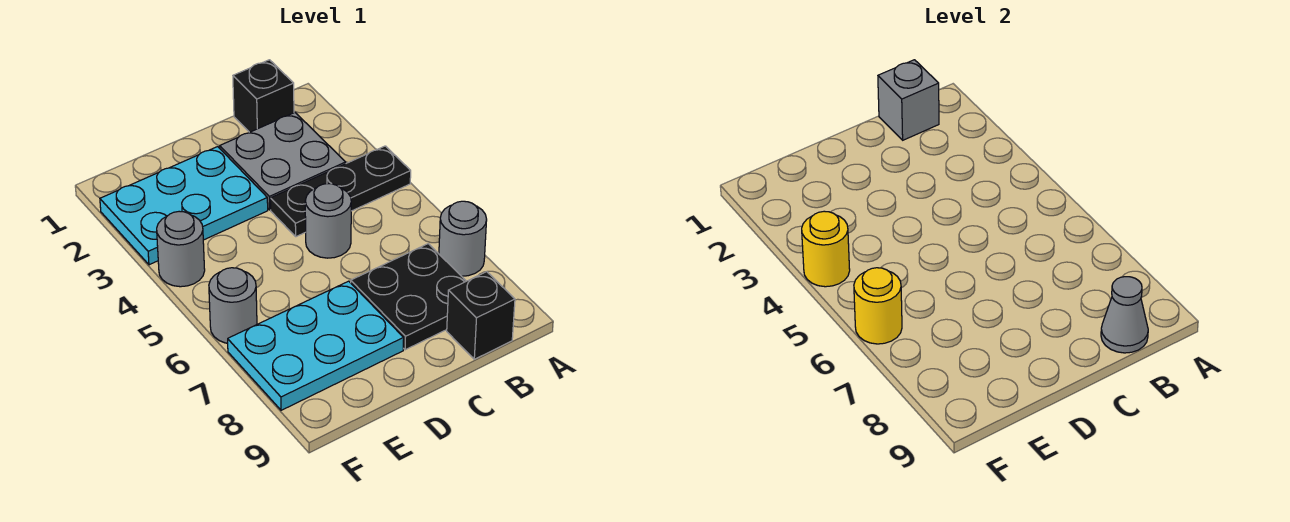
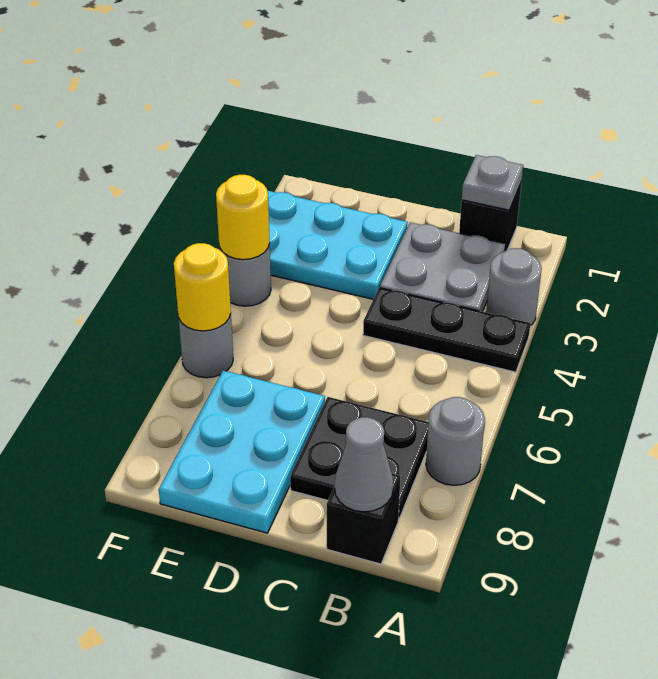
grey 1x1 brick [878,60,939,140] -> grey 1x1 plate [462,155,523,210]
grey 1x1 round brick [305,184,351,258] -> grey 1x1 round brick moved to [486,248,542,325]
cyan 2x3 plate [228,281,404,410] -> cyan 2x3 plate turned to [159,371,325,533]

